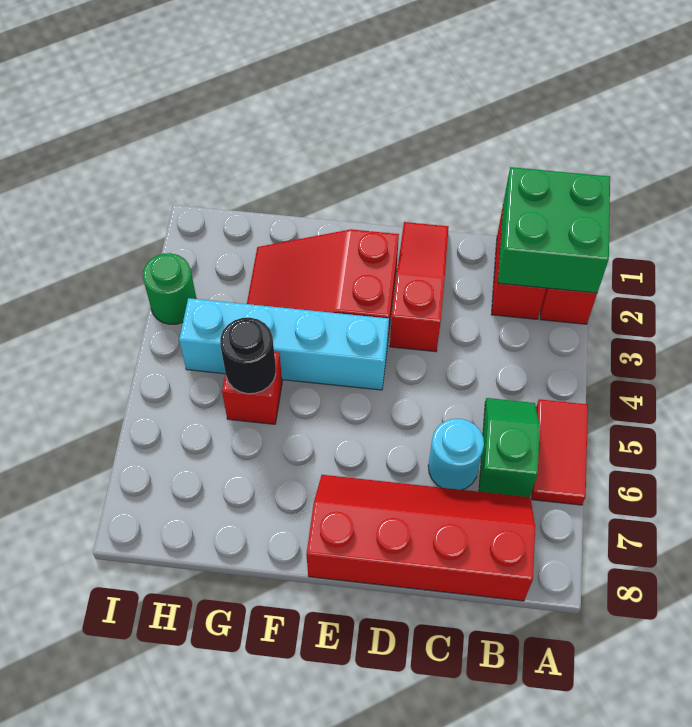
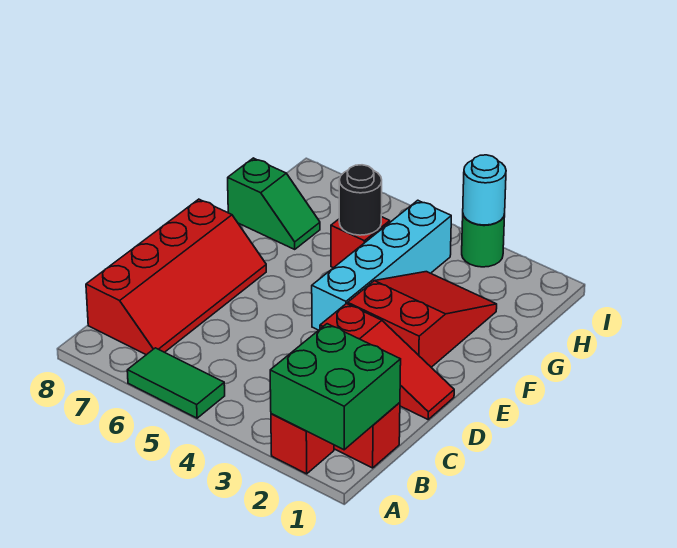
red 1x2 tile [532,399,588,505] -> green 1x2 tile [127,348,225,418]
green 1x2 slope [479,398,540,497] -> green 1x2 slope moved to [228,158,320,249]
cyan 1x1 round brick [428,419,484,490] -> cyan 1x1 round brick moved to [463,155,506,225]

